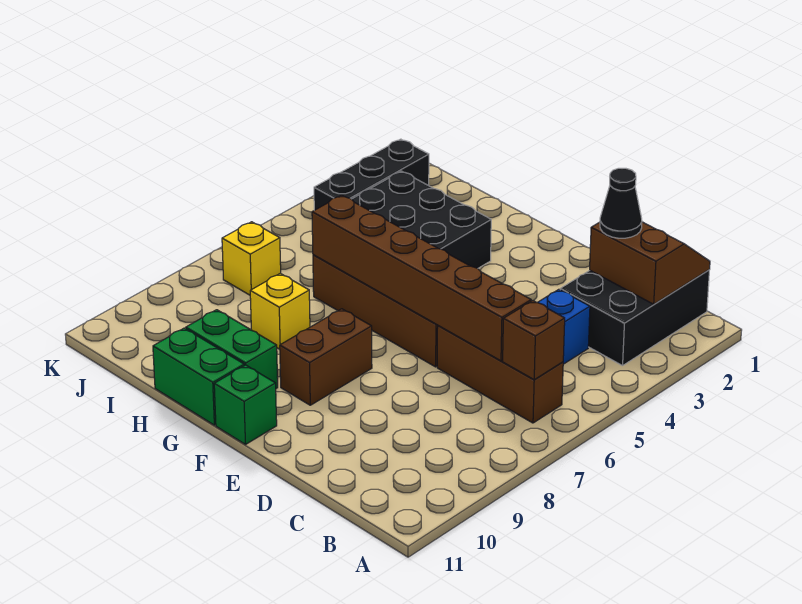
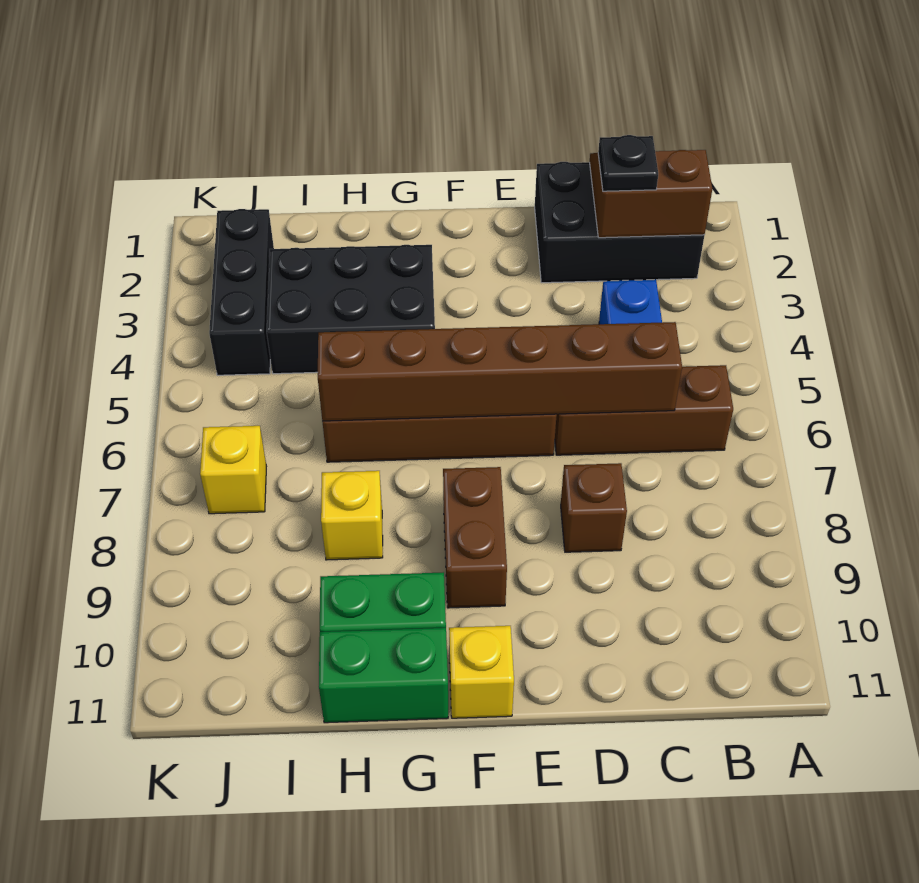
black 2x3 brick [560,270,709,366] -> black 2x3 brick turned to [535,162,704,283]
brown 1x1 brick [503,301,565,379] -> brown 1x1 brick moved to [561,463,627,552]
black 1x1 cone [600,168,642,238] -> black 1x1 plate [598,135,658,191]
green 1x1 brick [214,365,277,444] -> yellow 1x1 brick [449,626,514,718]

